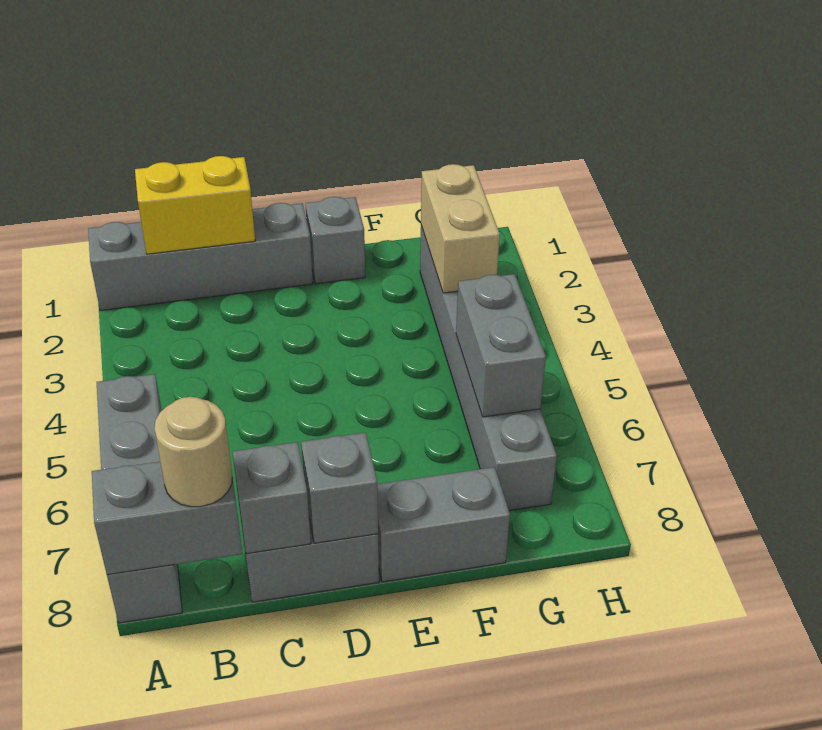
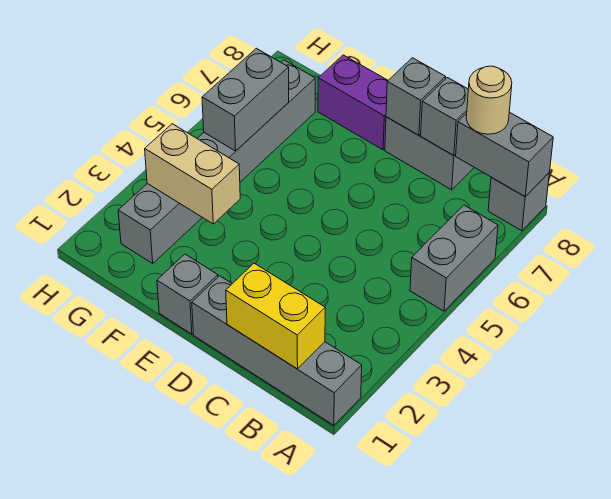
grey 1x2 brick [377,467,510,582] -> purple 1x2 brick [318,55,388,150]
tan 1x2 brick [421,164,500,293] -> tan 1x2 brick turned to [145,124,240,224]

